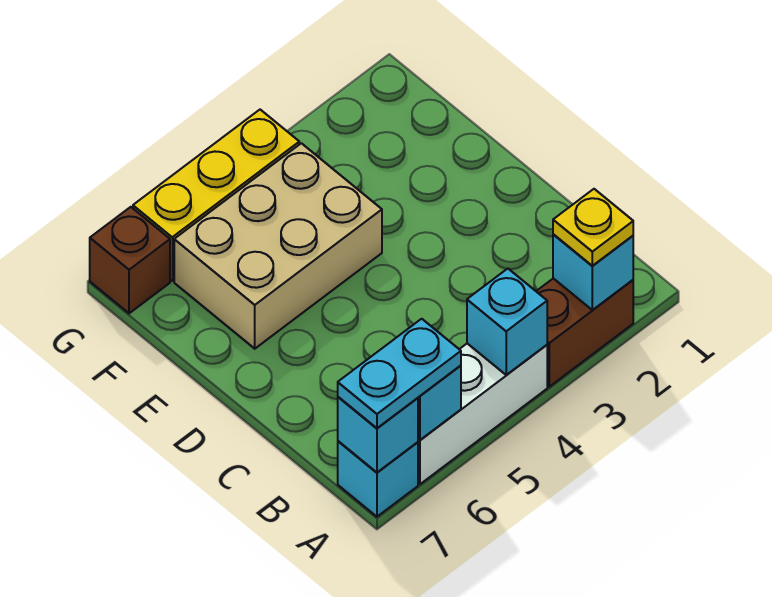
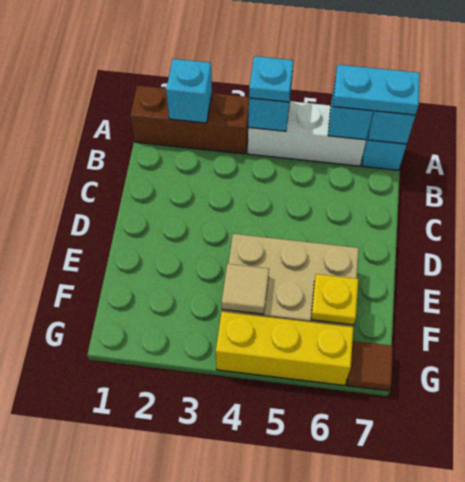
brown 1x2 brick [536,278,633,387] -> brown 1x3 brick [130,85,249,154]
yellow 1x1 plate [553,189,633,266] -> yellow 1x1 plate moved to [311,274,358,325]
none -> cyan 1x1 plate [249,56,294,102]
none -> tan 1x1 tile [222,264,269,314]
brown 1x1 brick [90,207,170,313] -> brown 1x1 tile [347,341,393,391]

